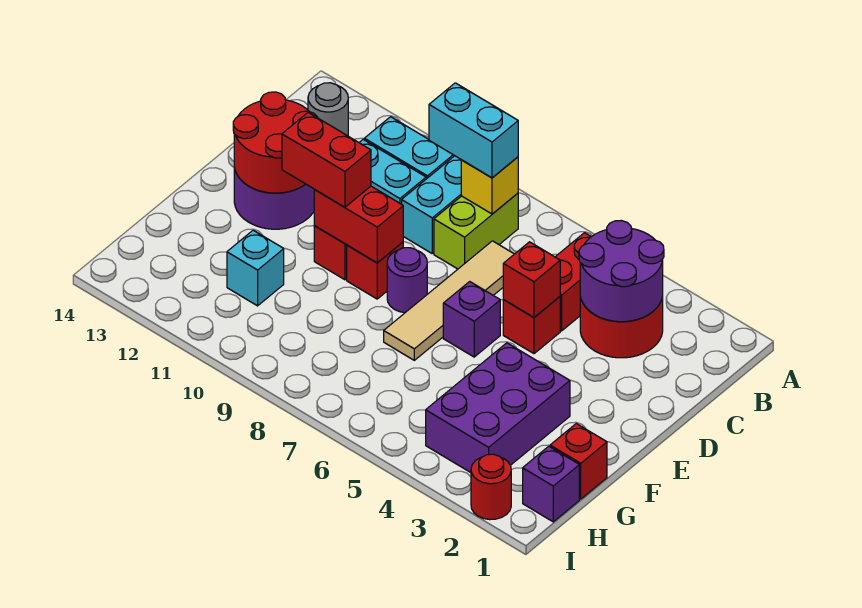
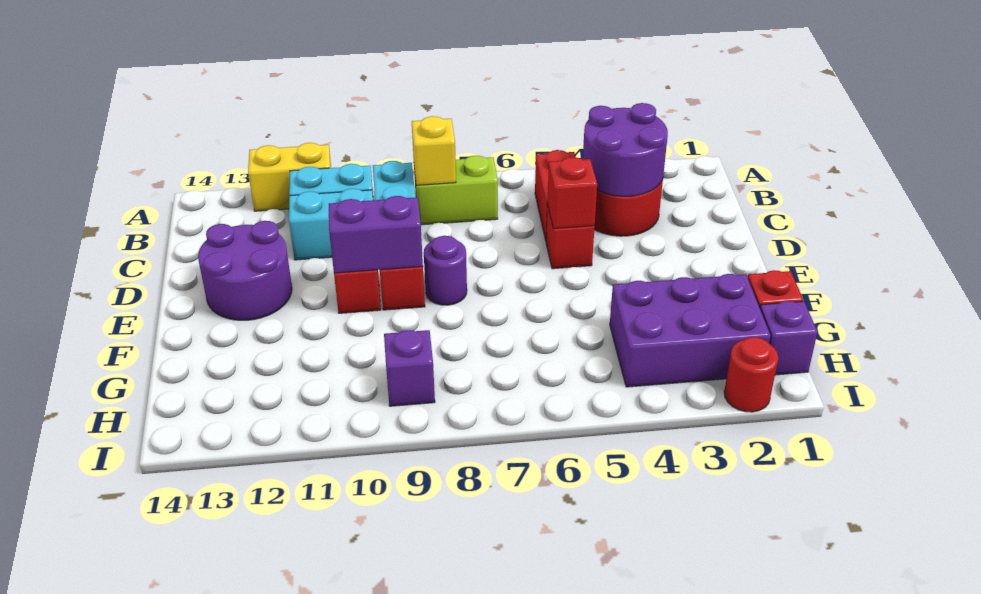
none -> yellow 1x2 brick [248,143,331,211]
lime 1x2 brick [434,193,518,269] -> lime 1x2 brick turned to [414,156,498,225]
cyan 1x2 brick [429,83,518,178] -> none
grey 1x1 round brick [308,83,348,136] -> none
tan 1x4 tile [384,241,514,360] -> none
red 2x2 round brick [233,92,318,193] -> none
purple 1x1 brick [443,282,500,357] -> purple 1x1 brick moved to [384,330,435,406]
red 1x2 brick [314,186,403,263] -> purple 1x2 brick [329,196,423,273]
red 1x2 brick [282,113,371,207] -> none
purple 2x3 brick [426,343,570,473] -> purple 2x3 brick turned to [610,274,771,387]
cyan 1x1 brick [227,230,284,306] -> none

